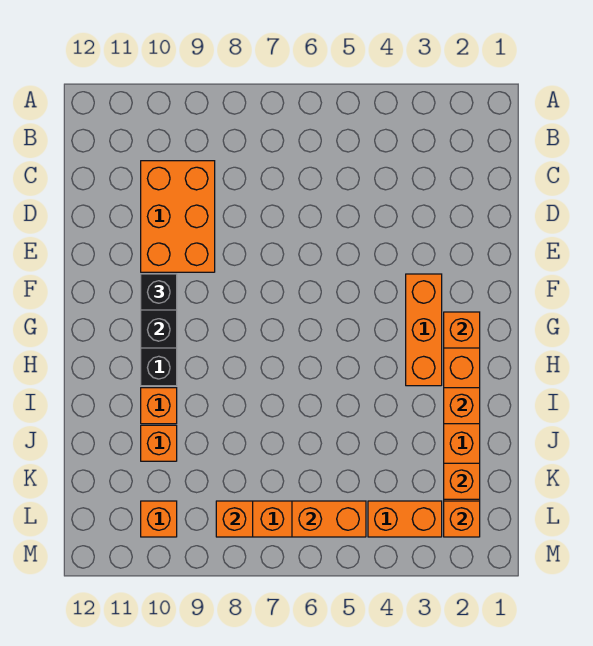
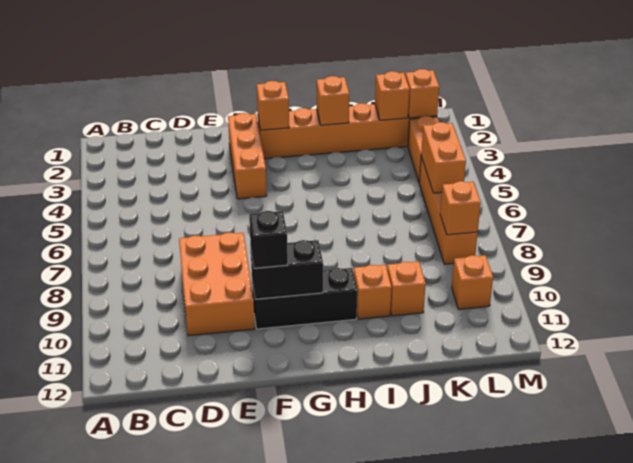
orange 2x3 brick [141,161,215,272] -> orange 2x3 brick turned to [179,232,255,336]
orange 1x3 brick [406,274,442,386] -> orange 1x3 brick turned to [228,113,267,199]

